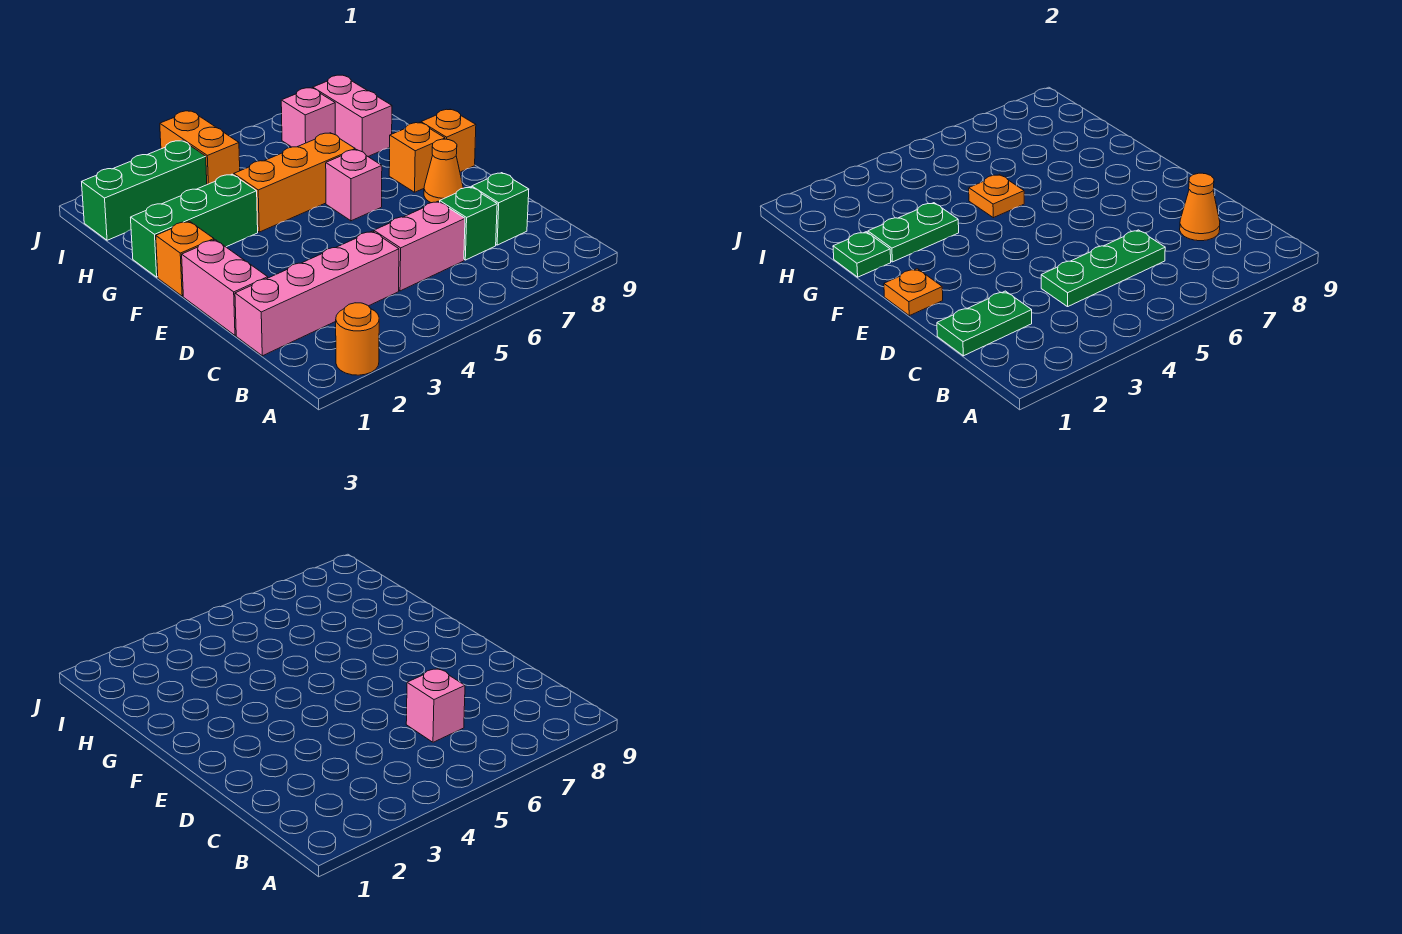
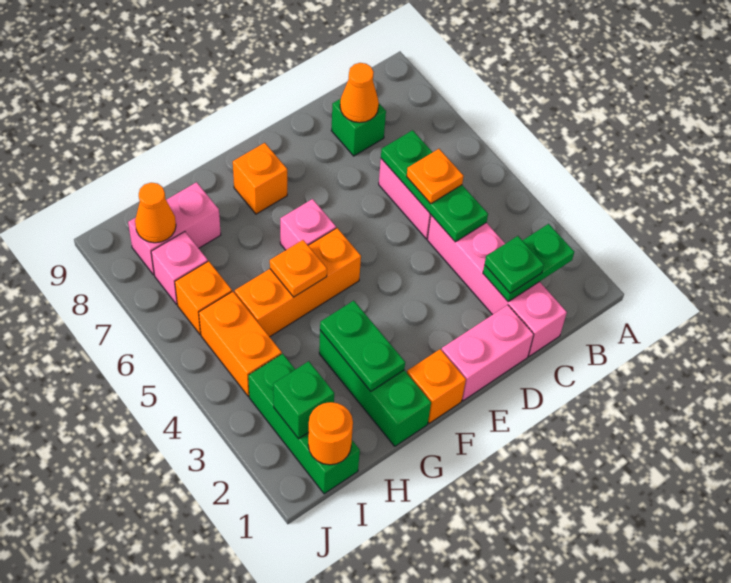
orange 1x1 round brick [336,303,379,375] -> orange 1x1 round brick moved to [308,402,353,465]
green 1x2 plate [937,291,1032,356] -> green 1x2 plate turned to [483,224,574,302]
pink 1x1 brick [406,668,465,742] -> none
green 1x1 brick [440,187,497,260] -> green 1x1 brick moved to [273,361,334,439]
orange 1x1 plate [884,269,943,316] -> orange 1x1 plate moved to [407,149,464,204]
orange 1x1 cone [424,139,463,203] -> orange 1x1 cone moved to [135,183,176,243]
orange 1x1 brick [421,109,476,172] -> orange 1x1 brick moved to [175,261,232,335]
green 1x1 plate [833,232,891,277] -> green 1x1 plate moved to [485,236,544,293]
orange 1x3 brick [234,133,355,232] -> orange 1x3 brick turned to [235,228,361,337]
orange 1x2 brick [160,111,240,185] -> orange 1x2 brick turned to [199,291,282,396]

